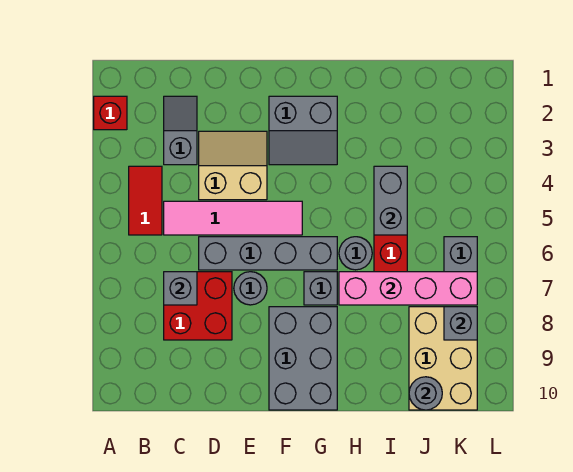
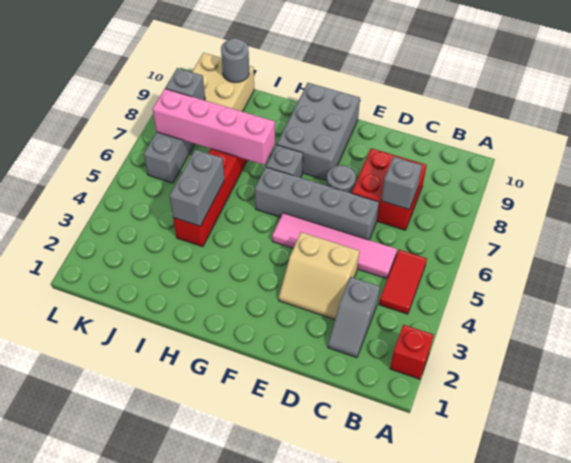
grey 2x2 slope [269,96,337,165] -> none
grey 1x1 round brick [339,237,372,270] -> none

